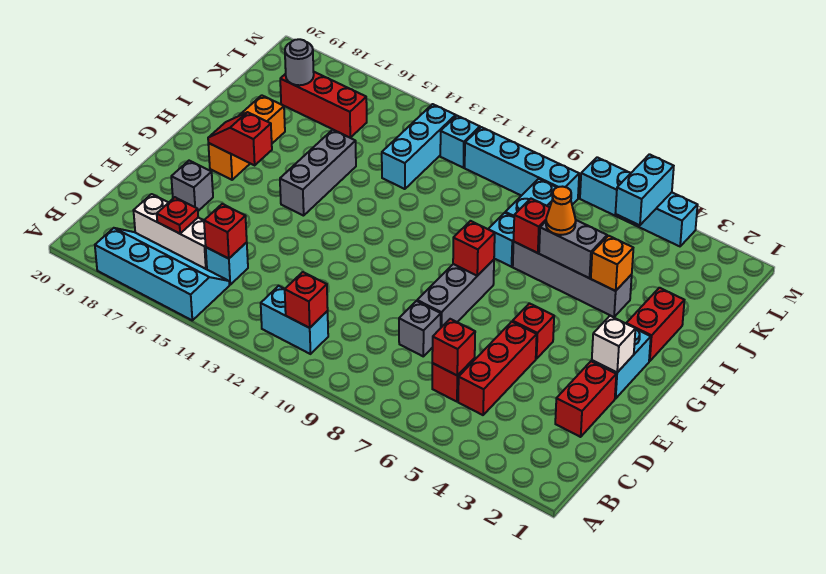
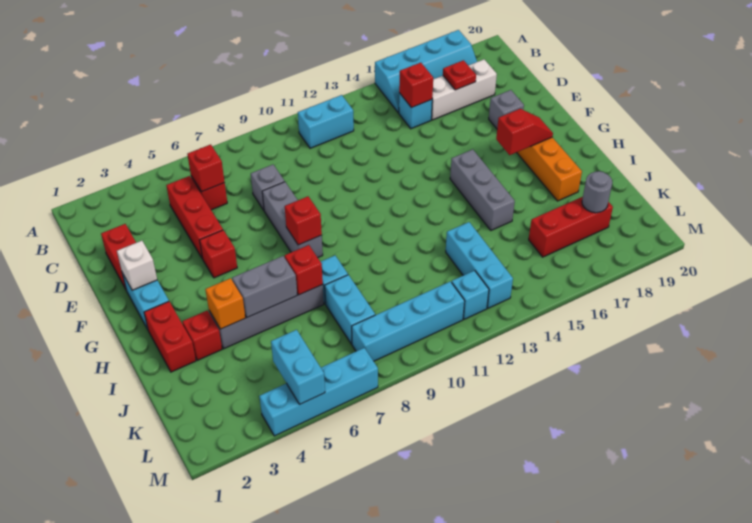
red 1x1 brick [285,272,328,328] -> red 1x1 brick moved to [182,310,222,360]
orange 1x1 cone [546,187,576,235] -> none

